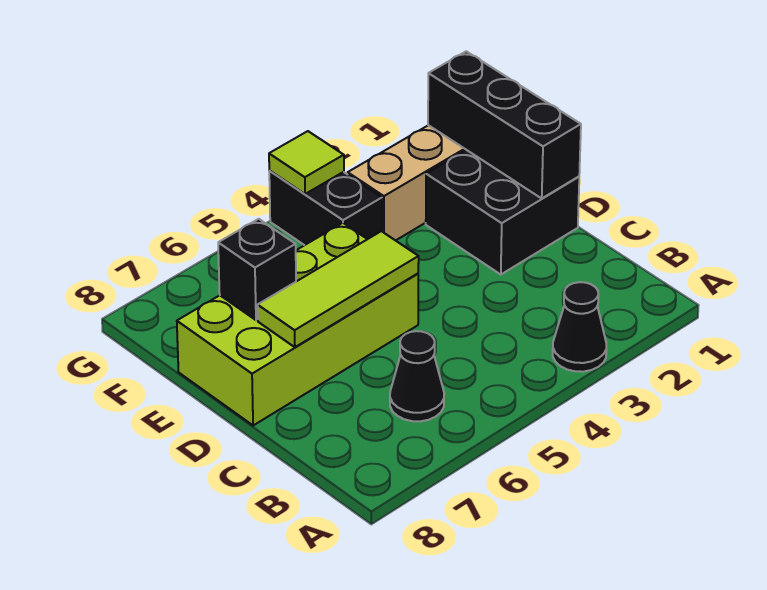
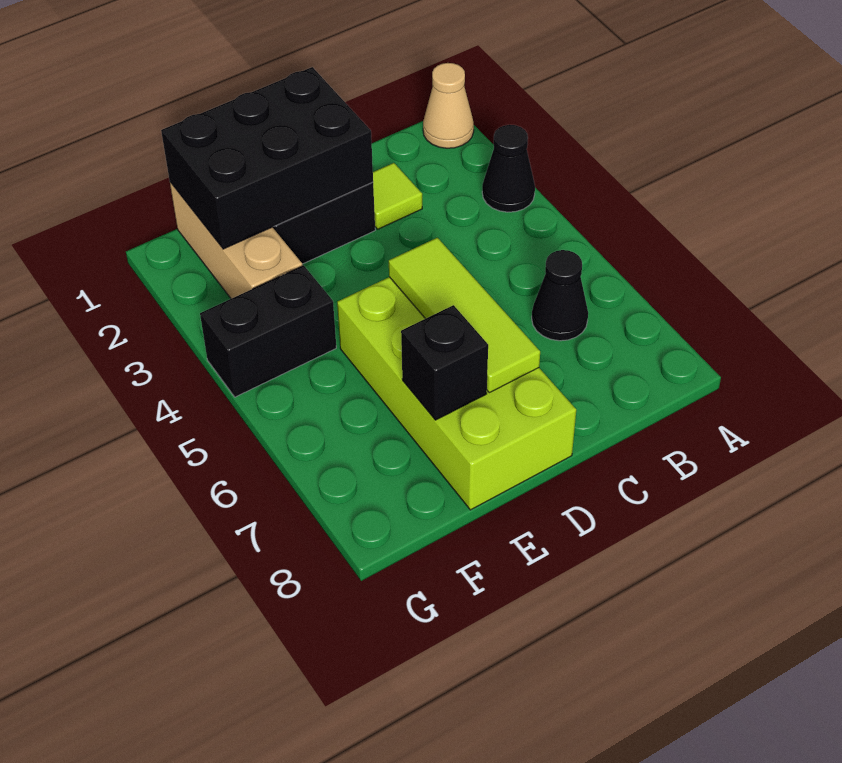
none -> tan 1x1 cone [423,63,474,148]
black 1x3 brick [428,51,581,198] -> black 2x3 brick [161,67,373,249]
lime 1x1 tile [269,131,344,194] -> lime 1x1 tile moved to [373,163,422,229]

